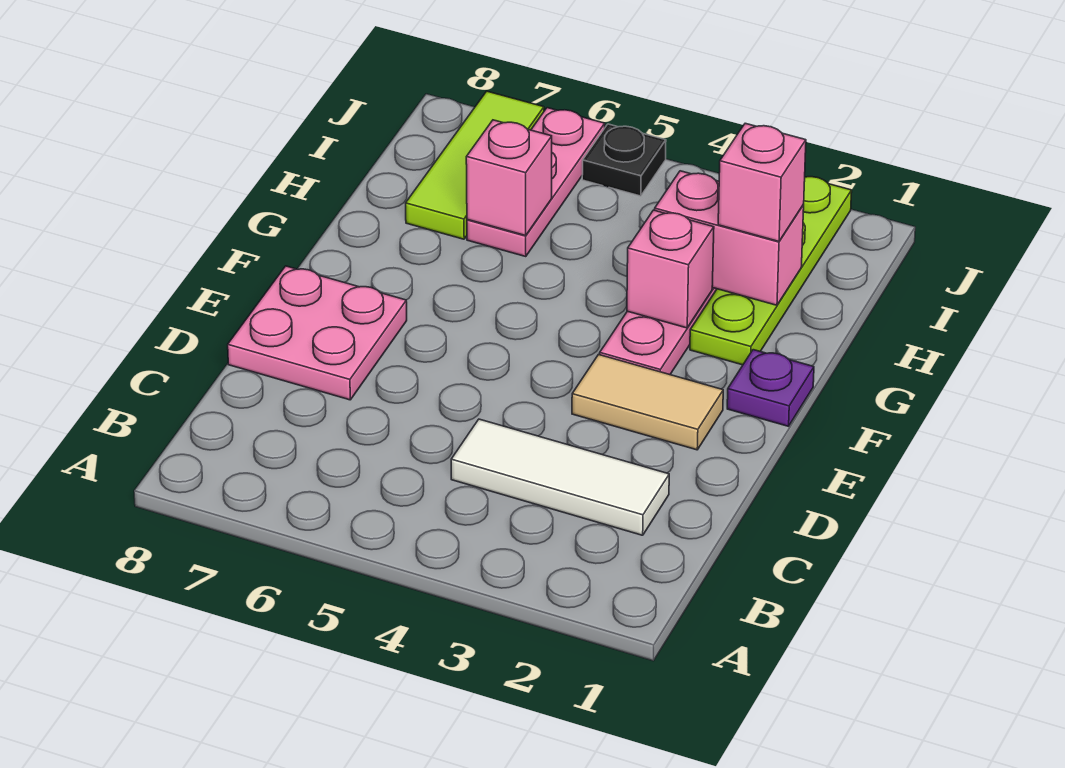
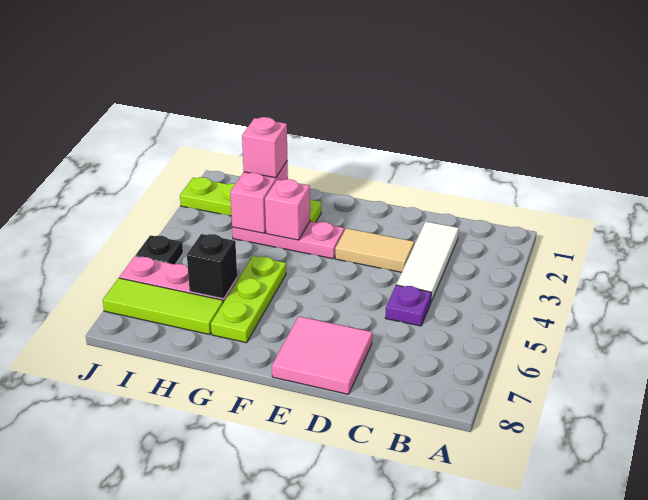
pink 2x2 plate [228,266,407,400] -> pink 2x2 tile [272,316,372,394]
tan 1x2 tile [572,355,723,450] -> tan 1x2 tile turned to [335,228,414,272]
purple 1x1 plate [727,350,814,426] -> purple 1x1 plate moved to [385,285,431,326]
none -> lime 1x3 plate [211,256,286,343]
pink 1x1 brick [466,120,552,236] -> black 1x1 brick [187,234,237,299]

